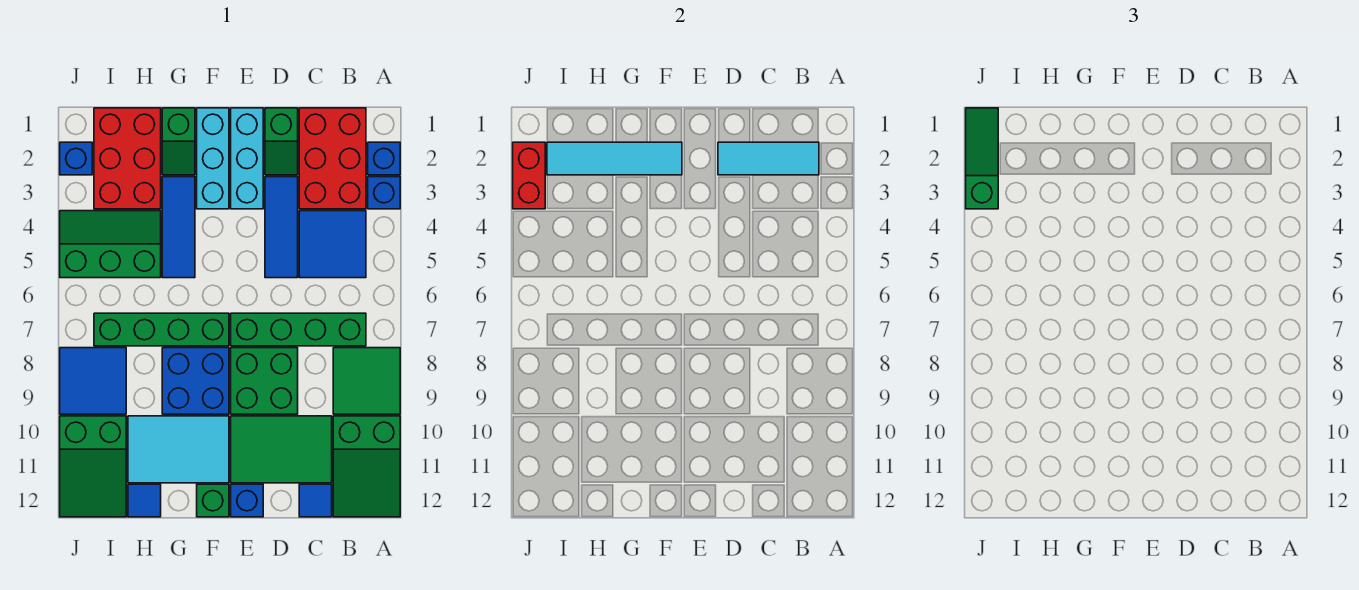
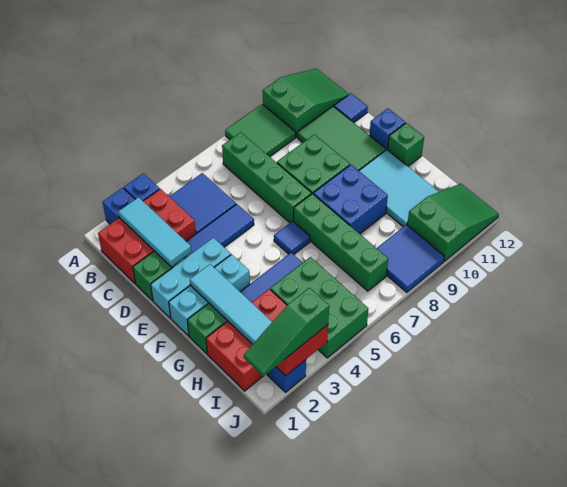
green 2x3 slope [60,211,161,278] -> green 2x3 brick [270,257,368,358]
blue 1x1 tile [128,484,161,517] -> blue 1x1 tile moved to [274,221,310,254]

